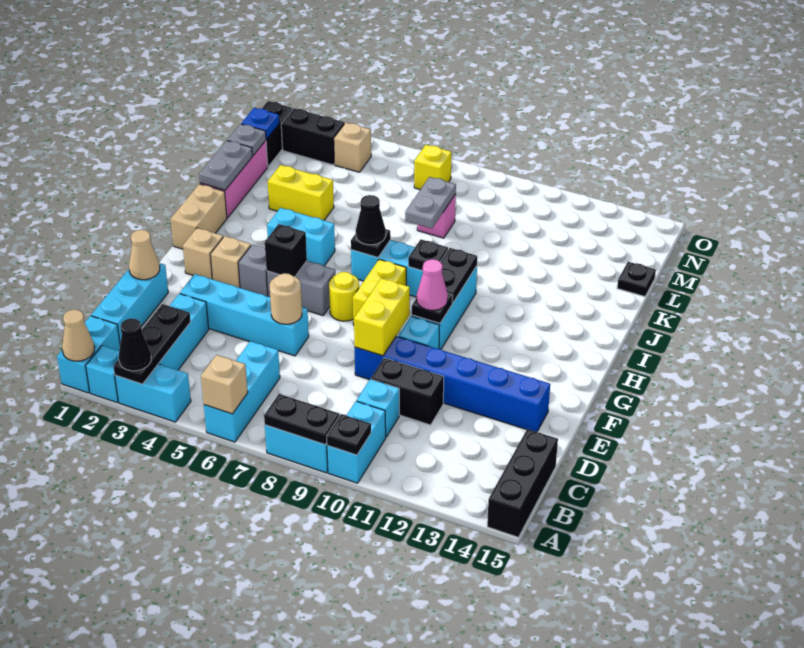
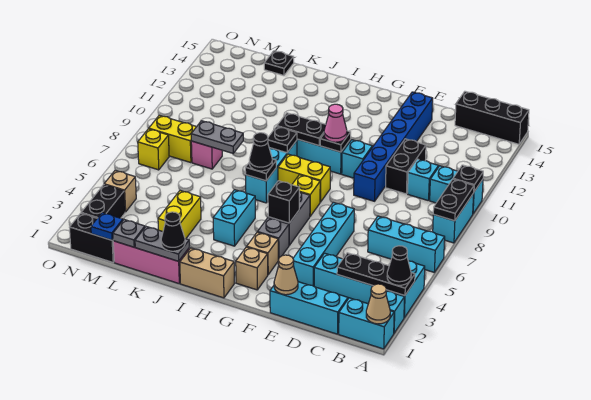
tan 1x1 brick [201,355,248,414] -> none
tan 1x1 round brick [270,273,302,324] -> none
yellow 1x2 brick [354,278,410,356] -> yellow 1x2 brick moved to [149,115,196,163]
yellow 1x1 round brick [329,272,359,321] -> yellow 1x1 brick [292,175,320,216]
none -> black 1x1 cone [161,212,185,251]

